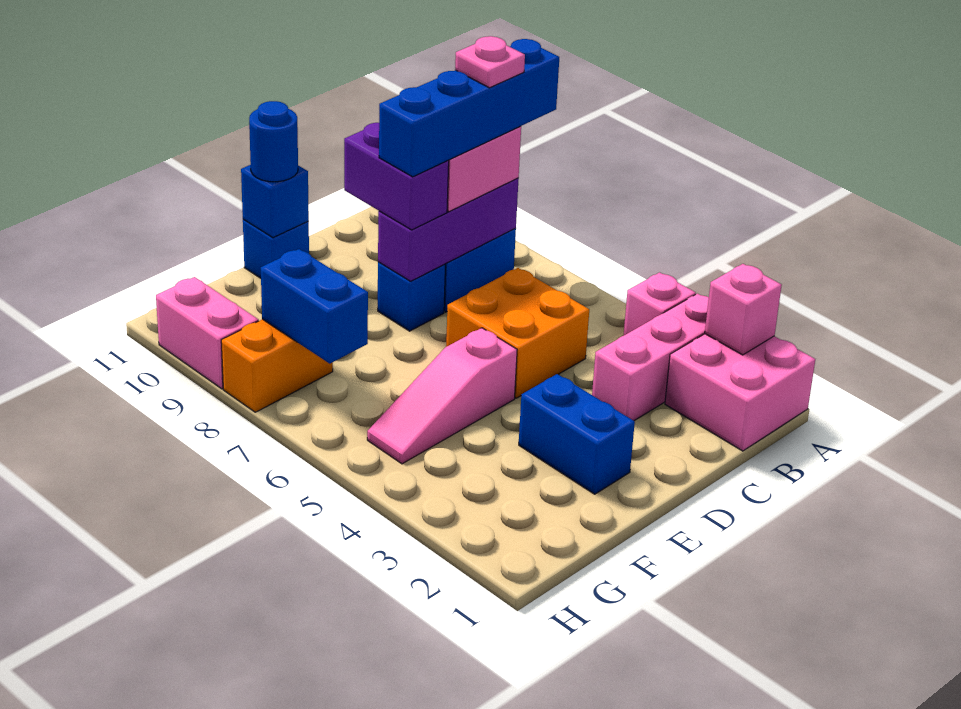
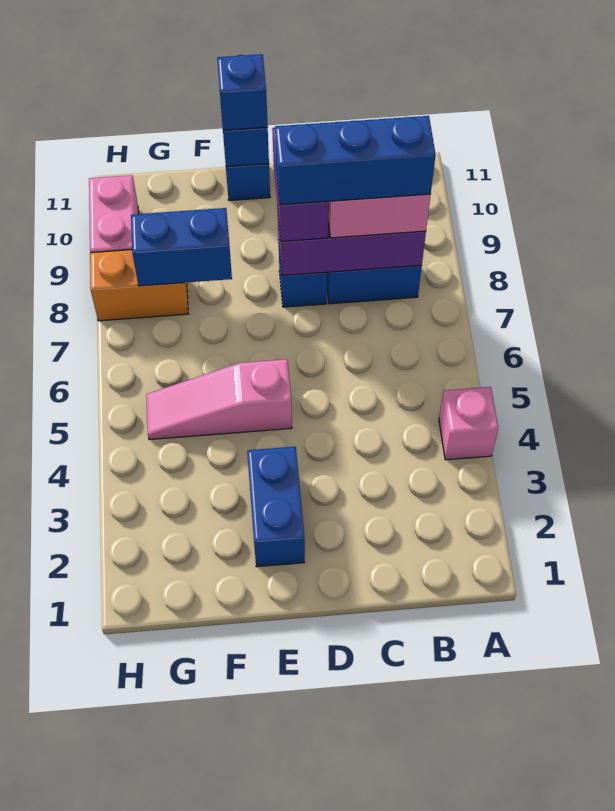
pink 2x2 brick [665,334,815,451] -> none
pink 1x1 brick [705,264,782,355] -> none
pink 1x3 brick [592,294,709,421] -> none
blue 1x4 brick [379,39,559,177] -> blue 1x3 brick [275,116,436,205]
pink 1x1 plate [455,36,525,88] -> none
orange 2x2 brick [446,268,589,398] -> none
blue 1x1 round brick [249,101,298,182] -> blue 1x1 brick [217,54,268,130]
blue 1x2 brick [261,249,368,363] -> blue 1x2 brick turned to [131,208,232,286]

